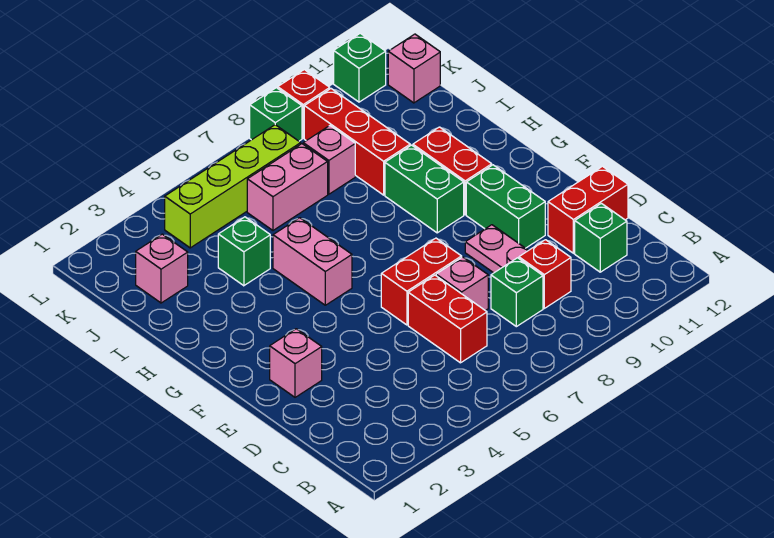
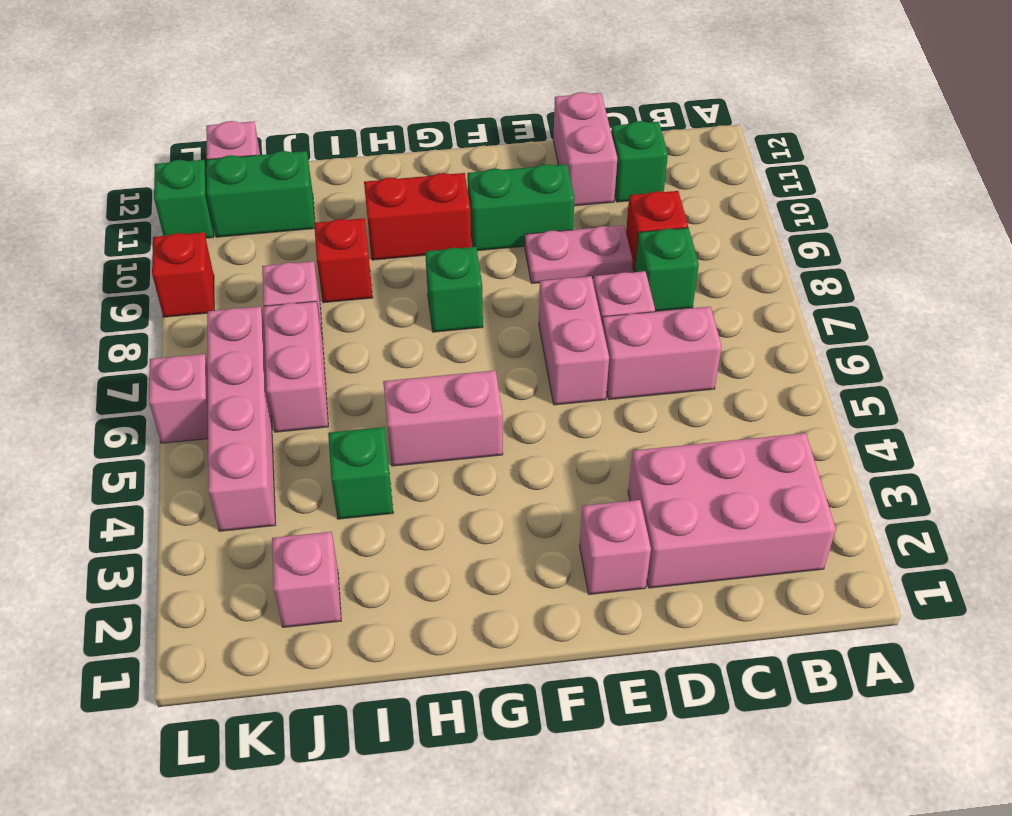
none -> pink 2x3 brick [628,433,836,588]
red 1x2 brick [408,275,487,363] -> pink 1x2 brick [602,307,722,399]
red 1x2 brick [548,166,628,253] -> pink 1x2 brick [553,92,617,206]
red 1x2 brick [381,238,462,325] -> pink 1x2 brick [539,276,609,405]
green 1x2 brick [385,145,464,233] -> green 1x2 brick moved to [207,151,315,237]
red 1x3 brick [304,89,410,195] -> red 1x1 brick [314,218,373,303]
lime 1x4 brick [165,125,301,248] -> pink 1x4 brick [207,306,276,531]
none -> pink 1x1 brick [149,354,208,443]
green 1x1 brick [250,88,302,141] -> green 1x1 brick moved to [425,247,483,332]

